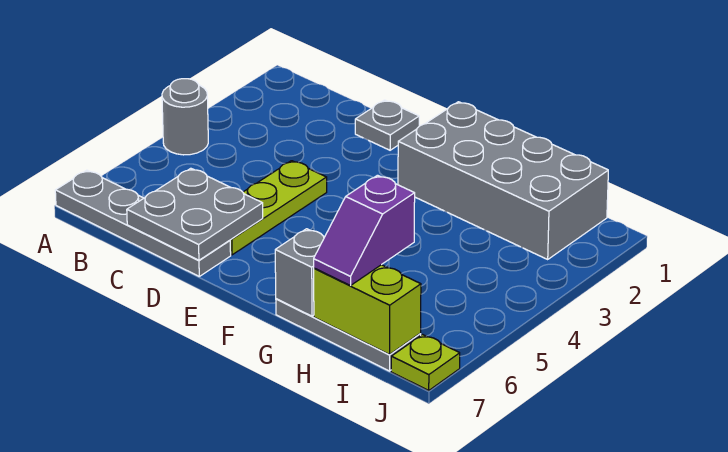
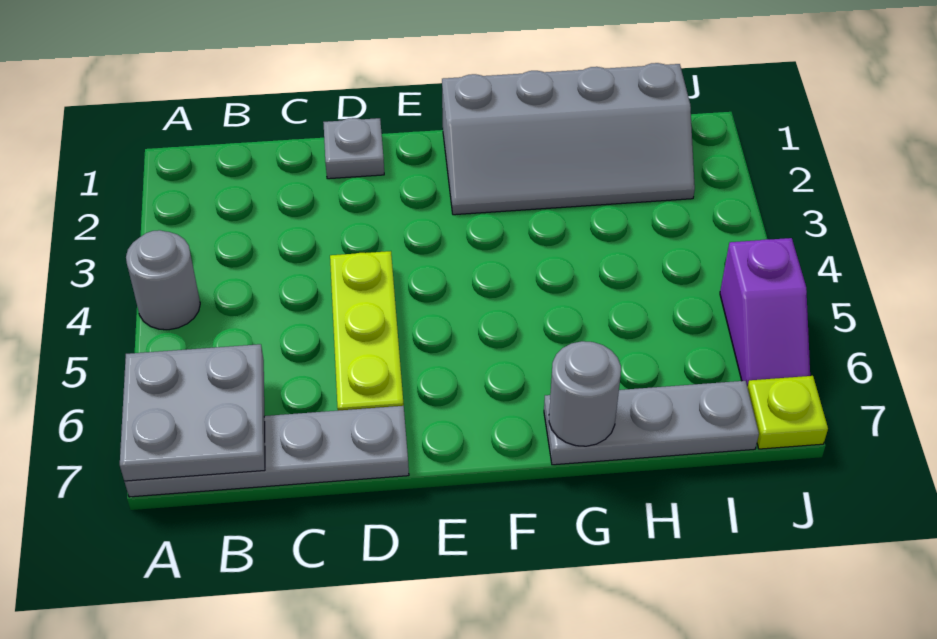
grey 2x2 plate [127,168,263,260] -> grey 2x2 plate moved to [120,344,265,481]
grey 2x4 brick [398,102,608,259] -> grey 2x4 slope [442,63,695,215]
grey 1x1 brick [275,229,324,316] -> grey 1x1 round brick [549,341,621,446]
purple 1x2 slope [314,175,415,286] -> purple 1x2 slope moved to [720,238,810,387]
lime 1x2 brick [314,265,421,355] -> none

